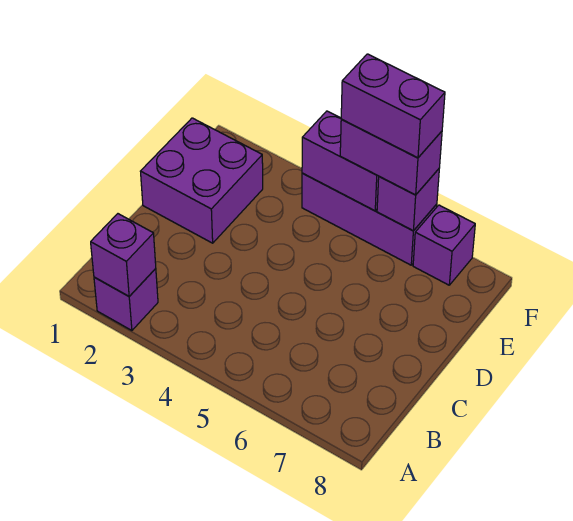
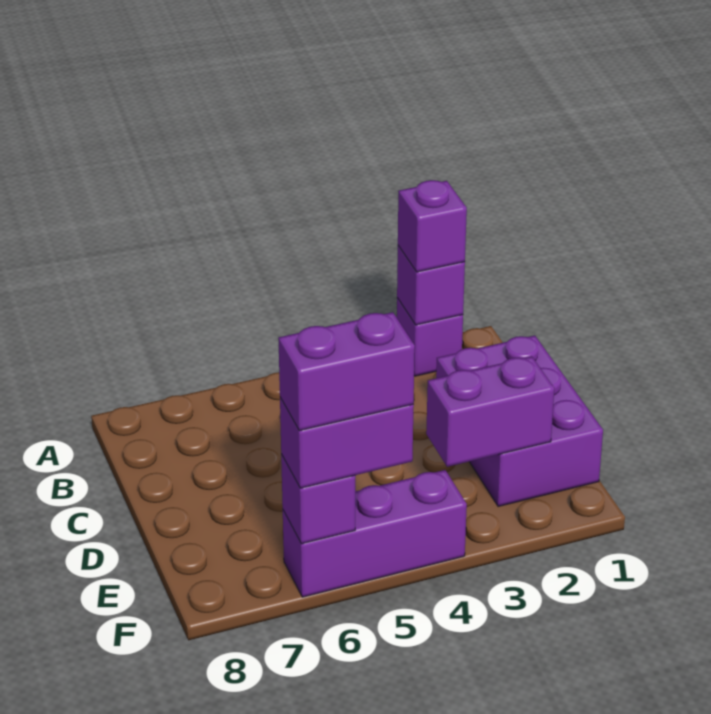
purple 2x2 brick [140,118,263,243] -> purple 2x3 brick [436,335,603,507]
purple 1x2 brick [302,111,379,211] -> purple 1x2 brick moved to [426,356,554,467]
purple 1x1 brick [413,205,475,285] -> purple 1x1 brick moved to [398,180,467,272]

